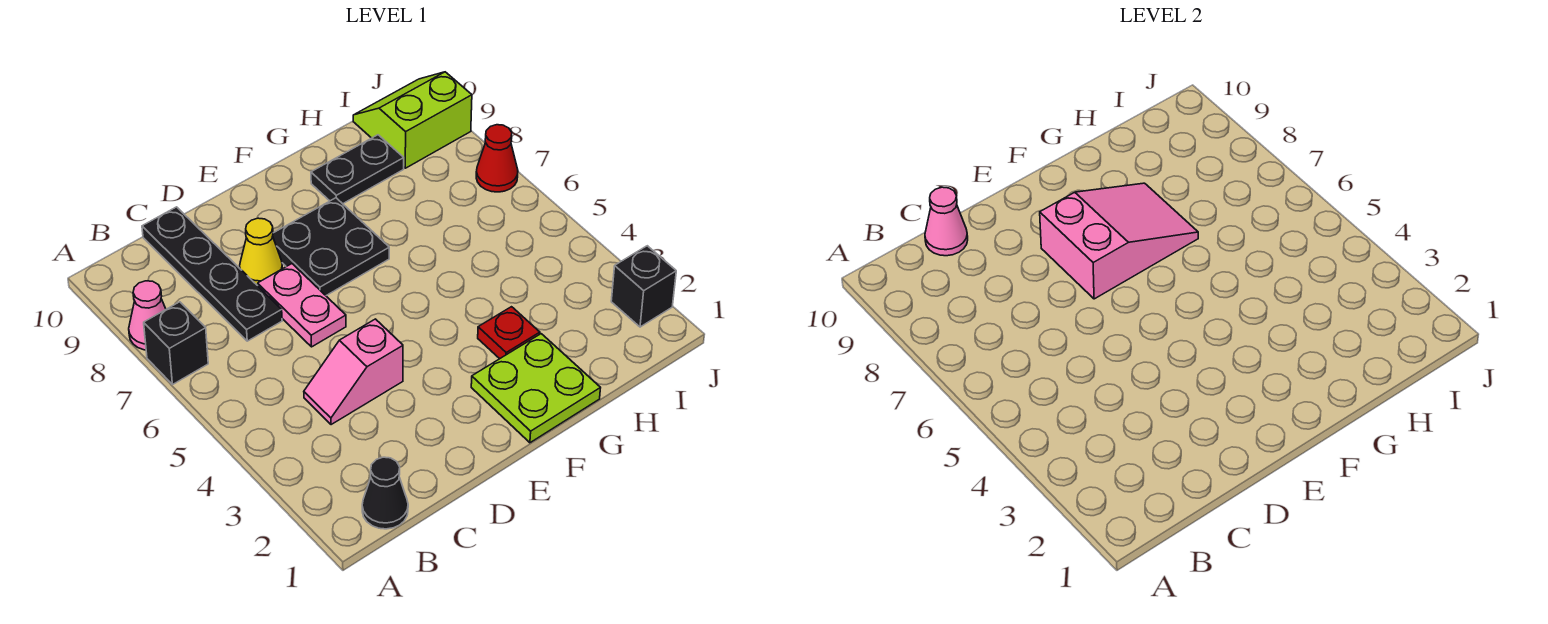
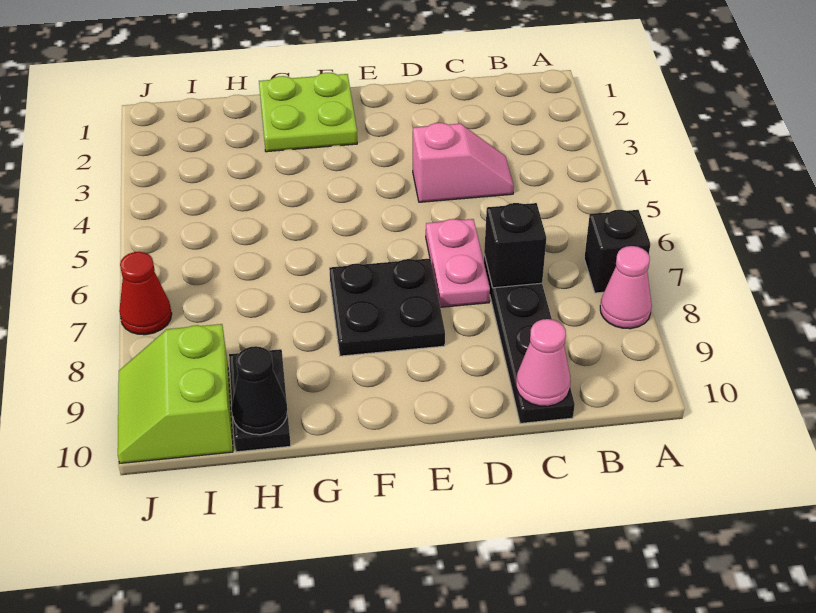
black 1x1 cone [362,457,408,529] -> black 1x1 cone moved to [232,346,287,435]
yellow 1x1 cone [240,218,283,286] -> none
pink 2x3 slope [1040,183,1198,299] -> none
red 1x1 plate [478,307,540,359] -> none
black 1x2 plate [311,135,404,204] -> black 1x2 plate turned to [229,349,291,452]
lime 2x2 slope [353,72,472,168] -> lime 2x2 slope turned to [118,324,233,463]
black 1x1 brick [611,246,676,327] -> black 1x1 brick moved to [484,203,546,288]

